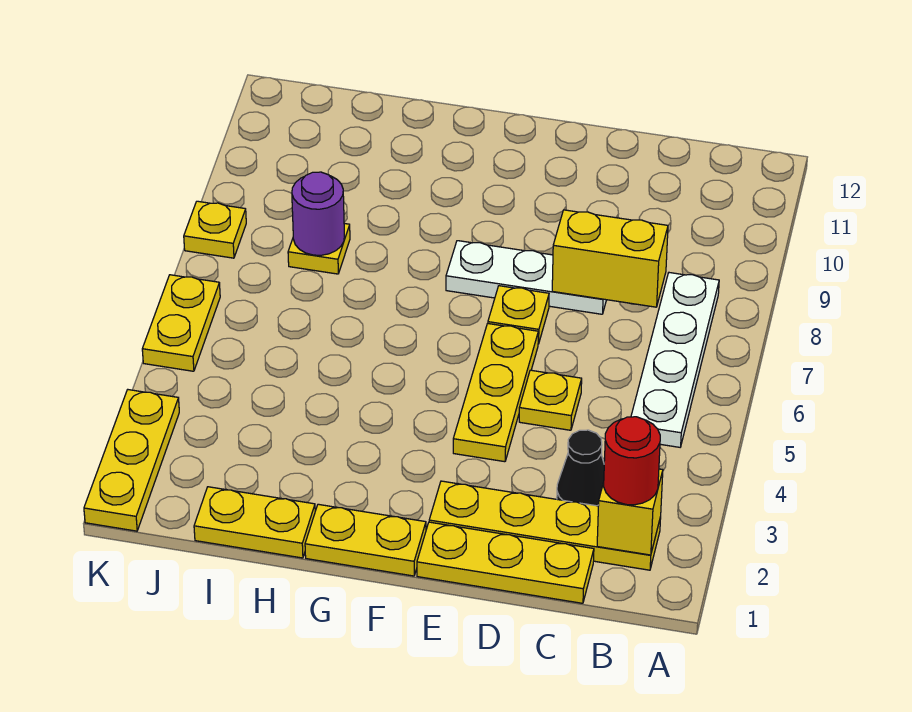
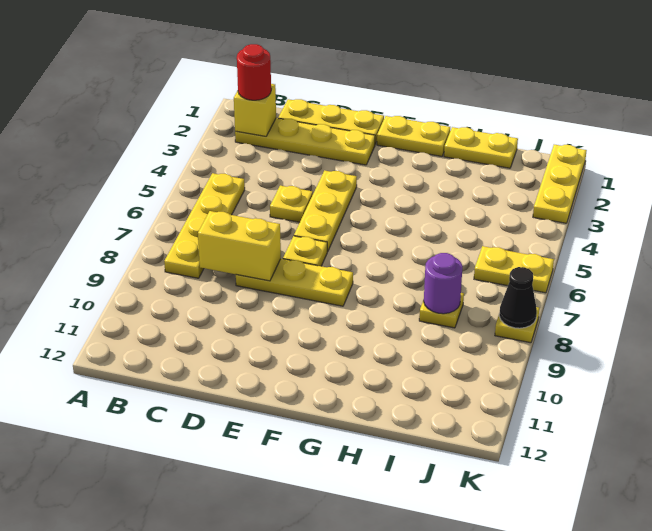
white 1x4 plate [631,273,719,447] -> yellow 1x4 plate [164,173,245,278]
black 1x1 cone [557,430,604,506] -> black 1x1 cone moved to [499,267,537,328]
white 1x3 plate [446,241,606,314] -> yellow 1x3 plate [236,259,353,306]
yellow 1x2 plate [142,275,220,371] -> yellow 1x2 plate turned to [474,246,554,293]

